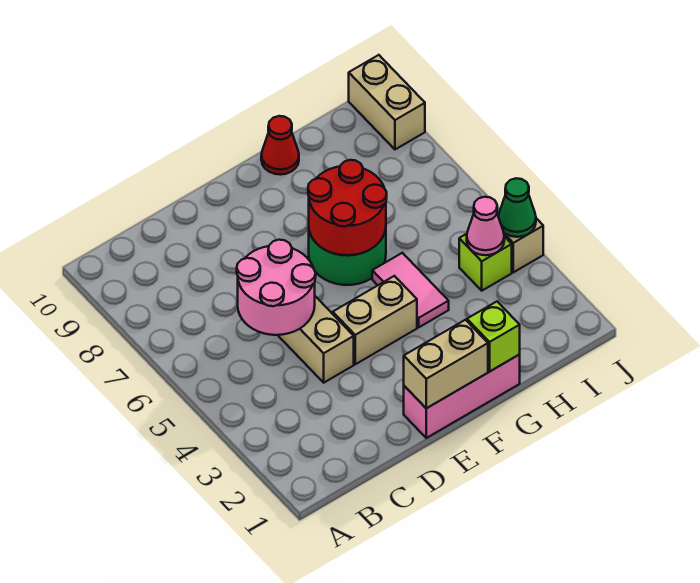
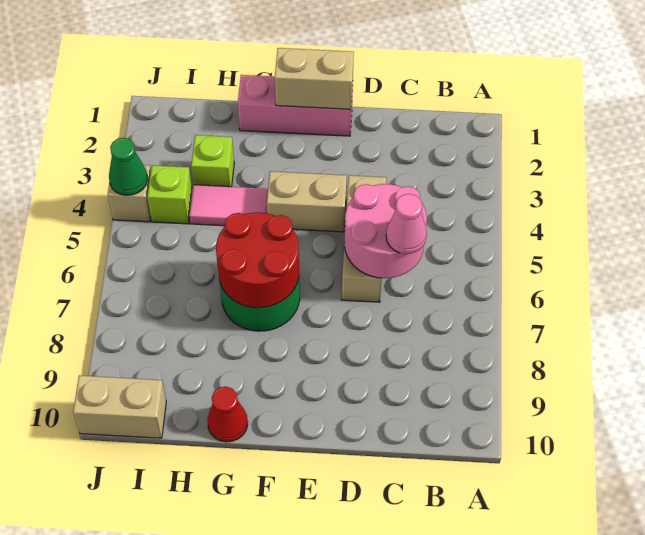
lime 1x1 brick [467,302,520,371] -> lime 1x1 brick moved to [191,135,234,187]
pink 1x2 tile [372,253,449,327] -> pink 1x2 tile turned to [189,185,268,226]
pink 1x1 cone [467,197,504,255] -> pink 1x1 cone moved to [386,194,427,254]
tan 1x2 brick [349,55,425,149] -> tan 1x2 brick turned to [73,375,166,438]

